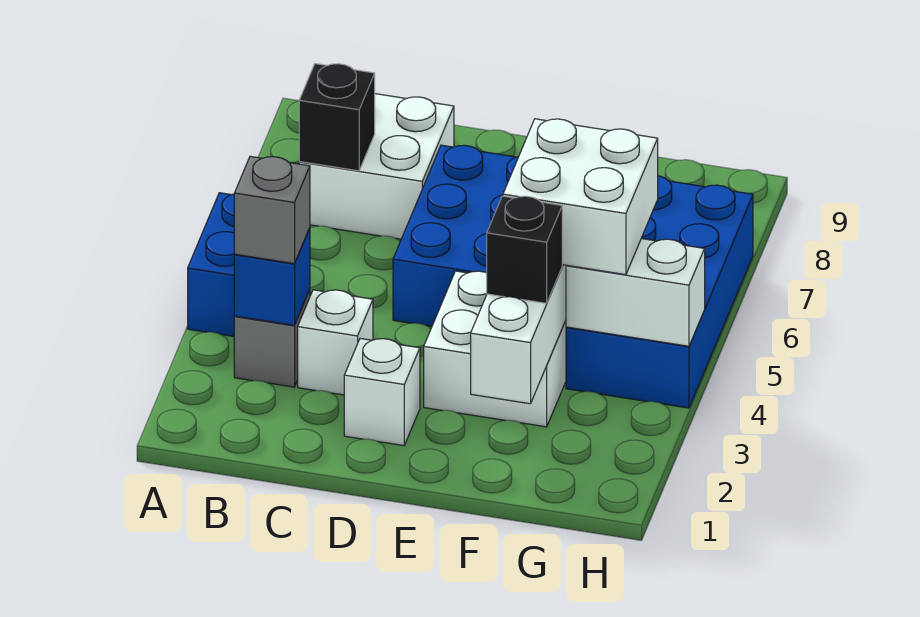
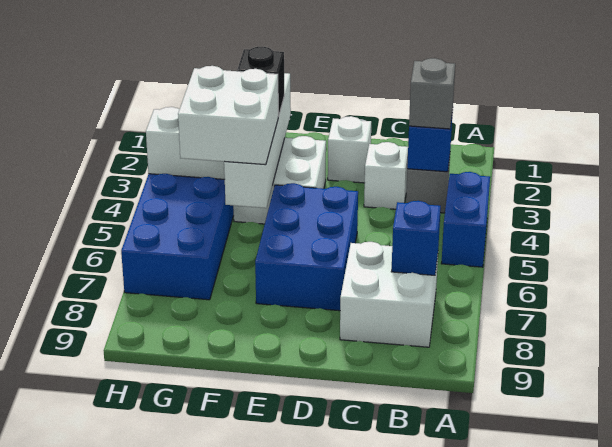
black 1x1 brick [299,64,375,171] -> blue 1x1 brick [391,201,441,275]

